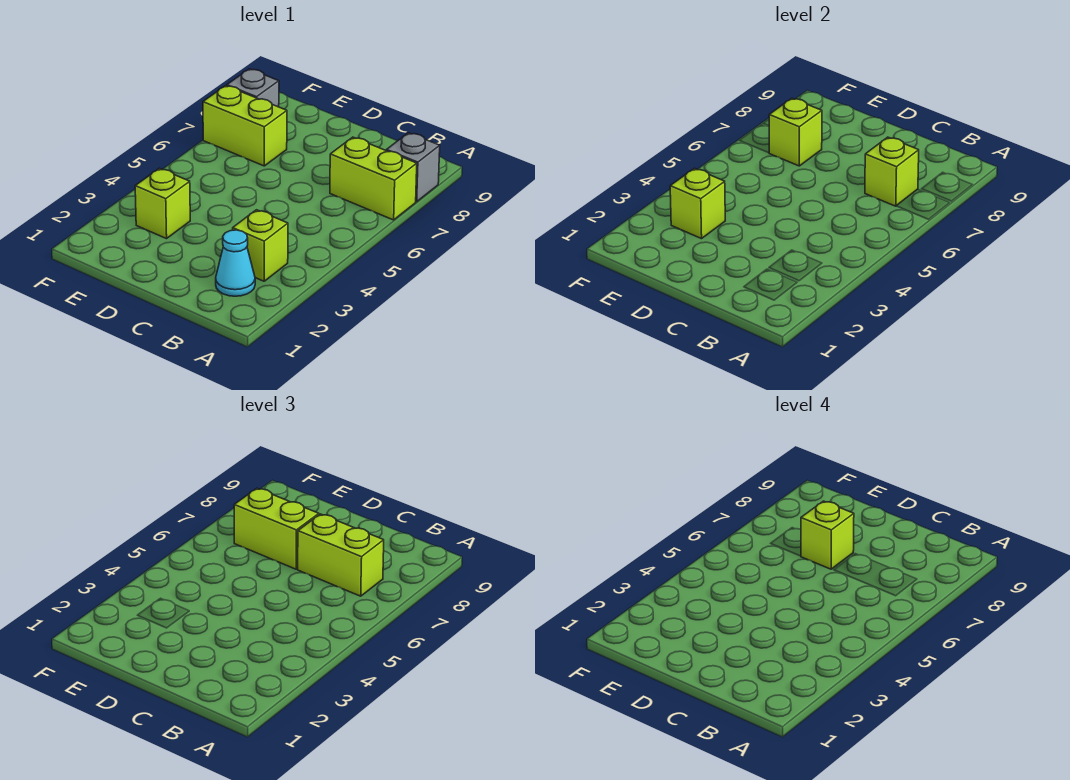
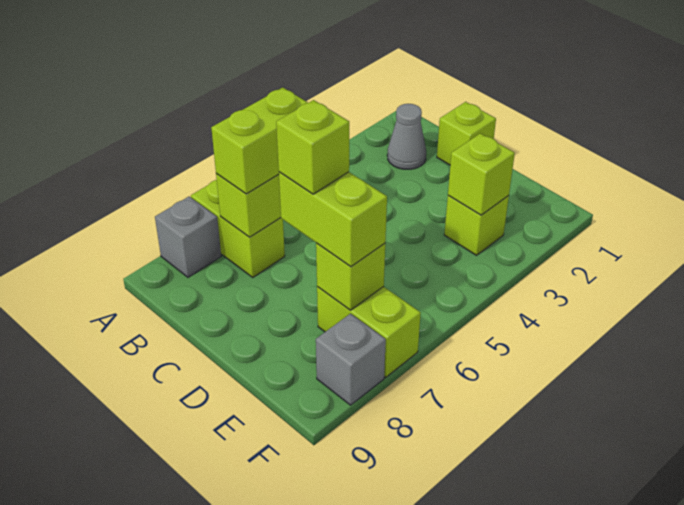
cyan 1x1 cone [216,230,255,296] -> grey 1x1 cone [387,104,426,169]
lime 1x1 brick [233,210,288,281] -> lime 1x1 brick moved to [437,102,496,165]
lime 1x2 brick [298,514,384,596] -> lime 1x2 brick turned to [211,88,308,194]

